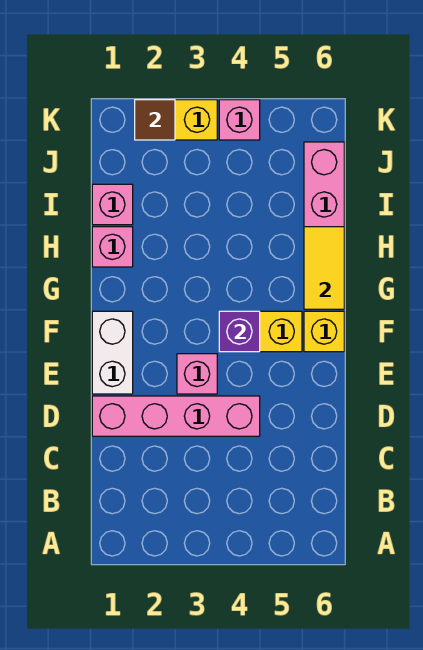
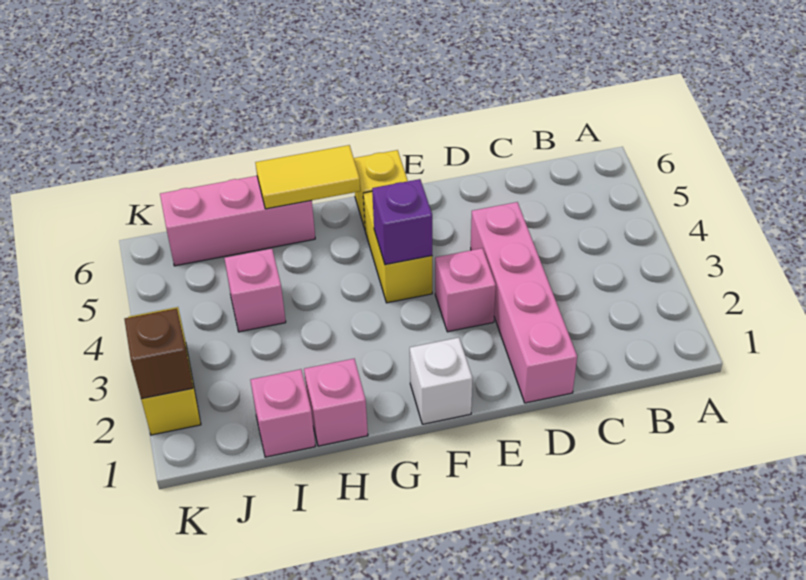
white 1x2 brick [92,311,133,394] -> white 1x1 brick [410,338,473,424]
brown 1x1 tile [135,100,175,140] -> brown 1x1 brick [124,308,193,399]
pink 1x1 brick [219,100,260,140] -> pink 1x1 brick moved to [224,249,286,332]

